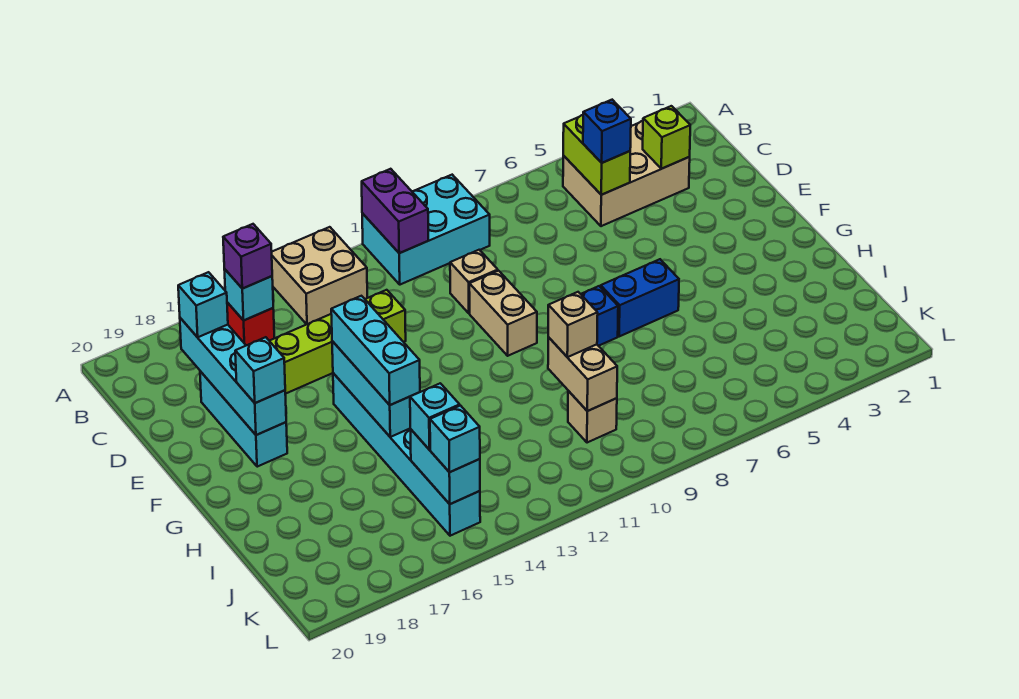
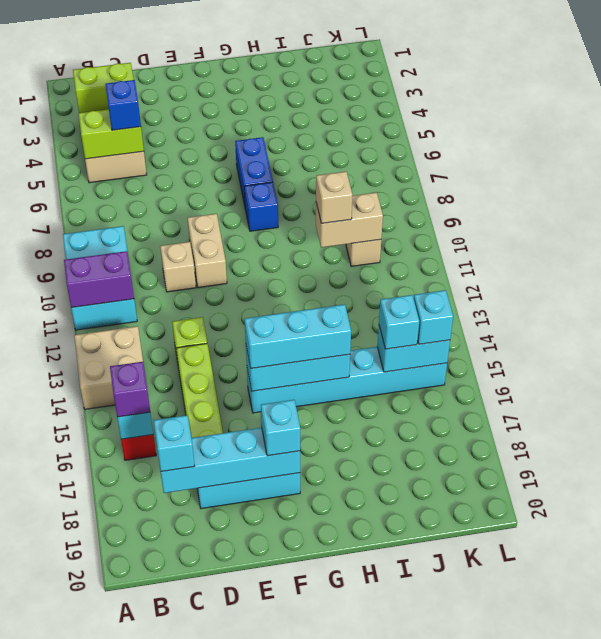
lime 1x1 brick [643,106,690,169] -> lime 1x2 brick [73,63,134,113]
tan 1x2 brick [469,271,537,356] -> tan 1x2 brick turned to [188,214,227,288]

